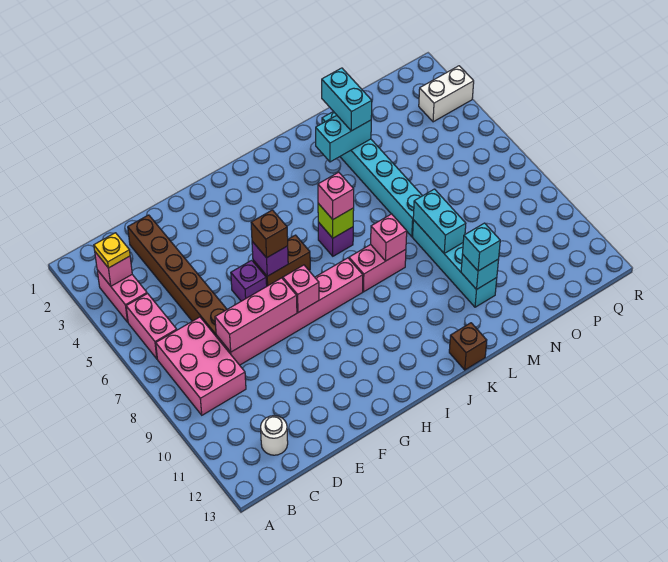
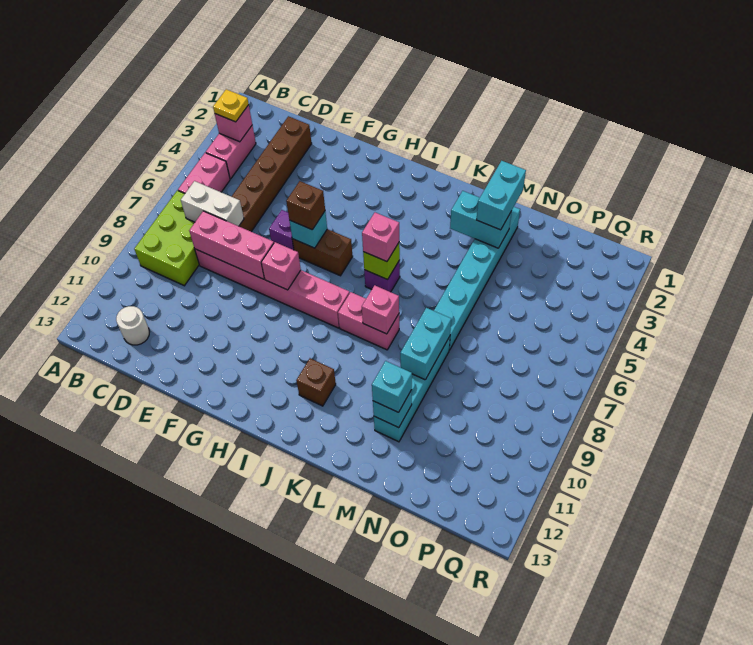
pink 2x3 brick [156,317,246,415] -> lime 2x3 brick [134,190,199,286]
purple 1x1 brick [252,241,288,276] -> cyan 1x1 brick [289,212,327,248]
brown 1x1 brick [449,323,487,370] -> brown 1x1 brick moved to [296,358,336,406]
white 1x2 brick [419,66,474,122] -> white 1x2 brick moved to [181,181,244,226]

